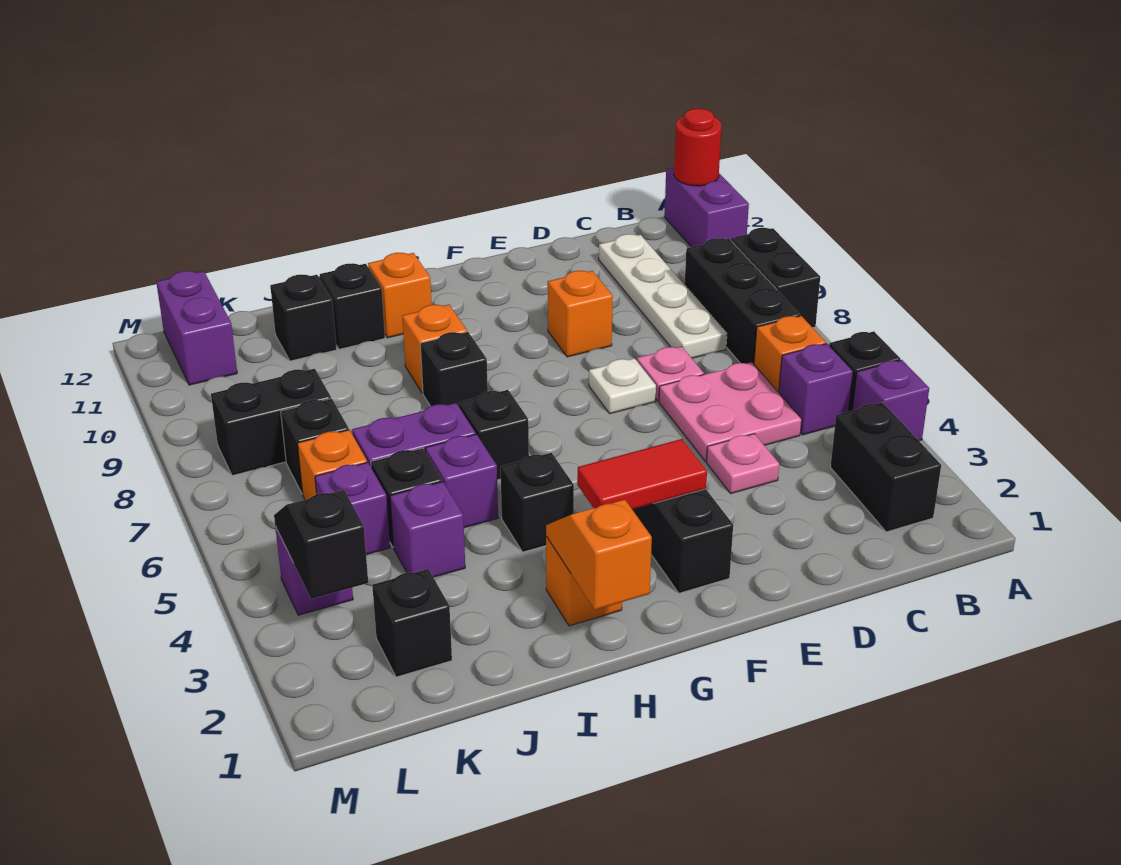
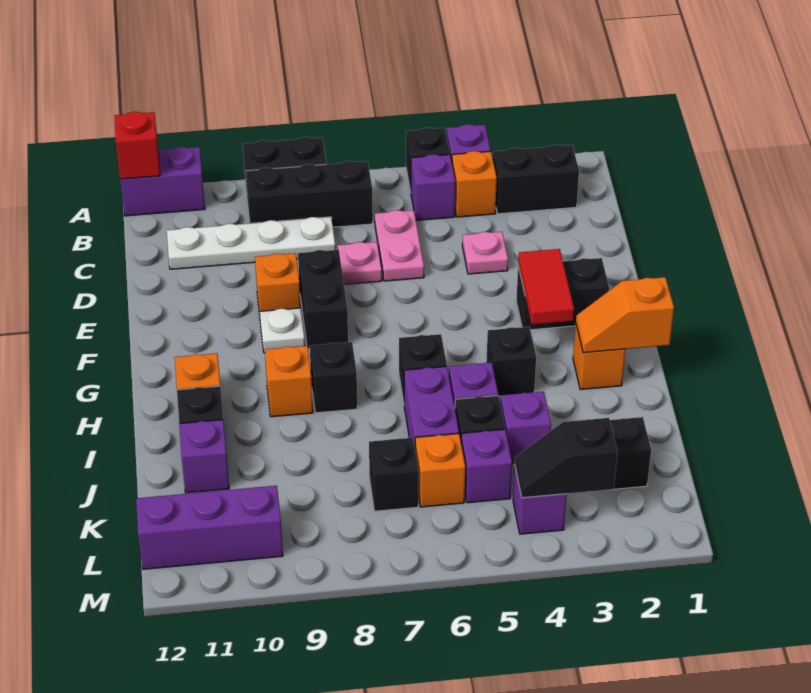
red 1x1 round brick [674,108,721,186] -> red 1x1 brick [114,112,160,179]
orange 1x1 brick [754,316,826,392] -> orange 1x1 brick moved to [452,151,497,217]
pink 2x2 plate [659,362,802,462] -> pink 1x2 plate [375,210,424,281]
white 1x1 plate [589,358,656,414] -> white 1x1 plate moved to [260,308,305,353]
black 1x1 brick [270,275,337,361] -> purple 1x1 brick [179,420,229,493]
black 1x2 brick [211,369,331,476] -> black 1x2 brick moved to [298,250,348,349]
purple 1x2 brick [156,271,237,385] -> purple 1x3 brick [136,486,283,569]

